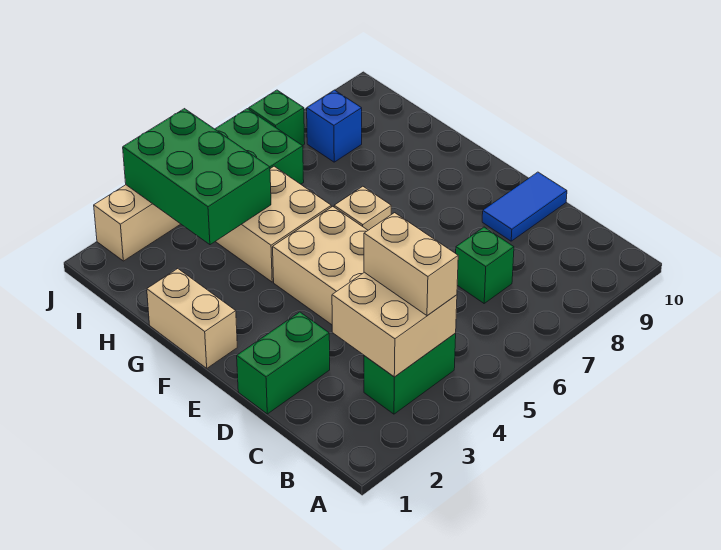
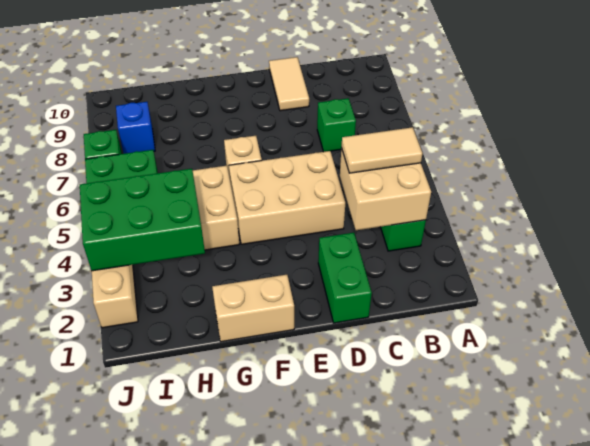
tan 1x2 brick [364,213,458,315] -> tan 1x2 tile [341,127,423,173]
blue 1x2 tile [482,172,567,241] -> tan 1x2 tile [269,57,309,111]

